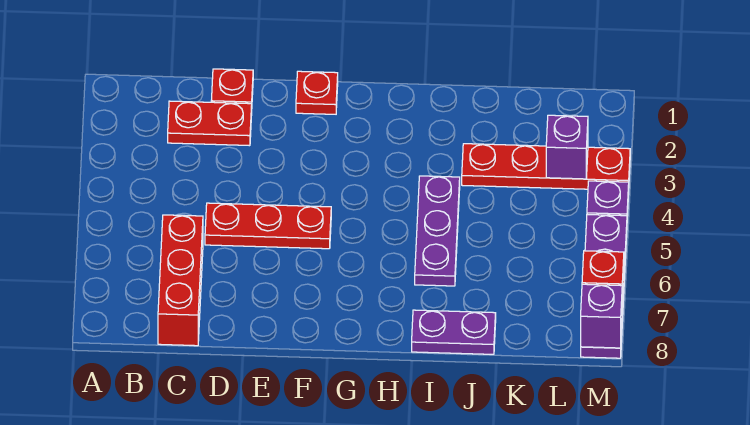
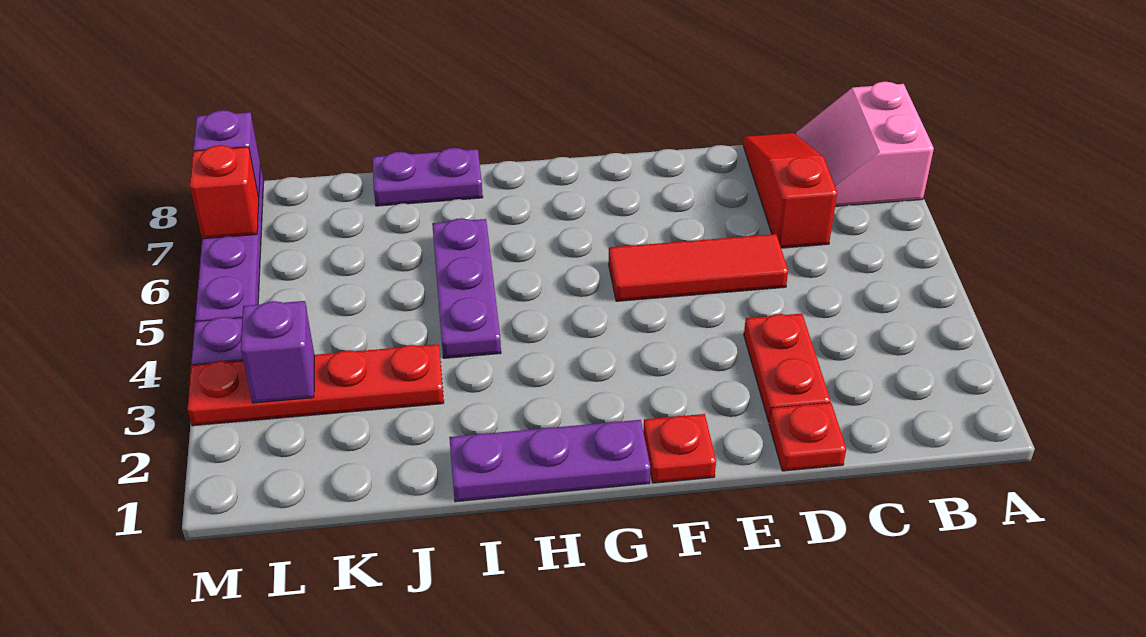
none -> pink 2x2 slope [796,82,934,206]
red 1x2 plate [168,101,252,146] -> red 1x2 plate turned to [744,314,831,422]
red 1x3 brick [158,215,203,346] -> red 1x3 slope [743,133,837,248]
red 1x3 plate [205,203,331,249] -> red 1x3 tile [609,234,788,301]
none -> purple 1x3 plate [449,420,650,502]

